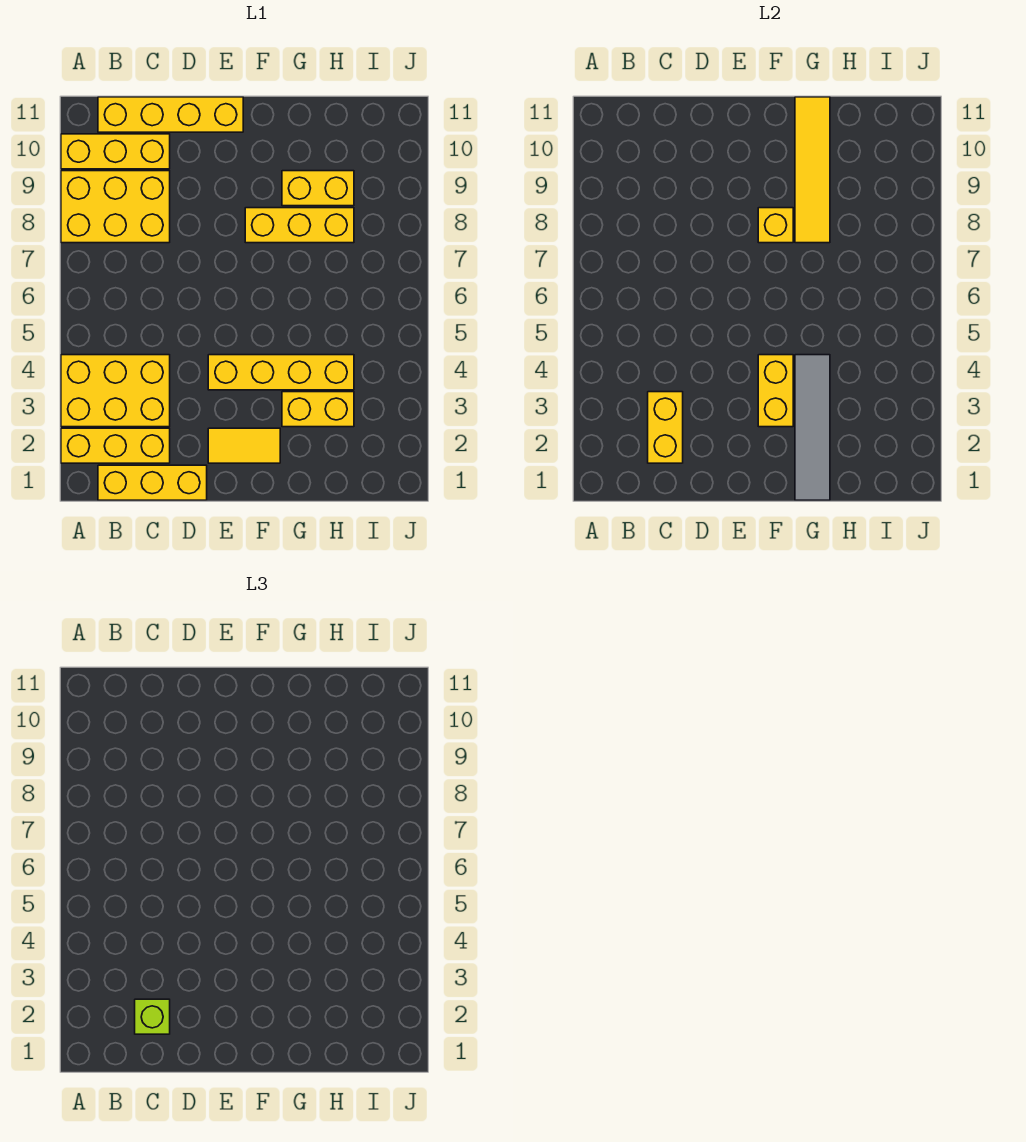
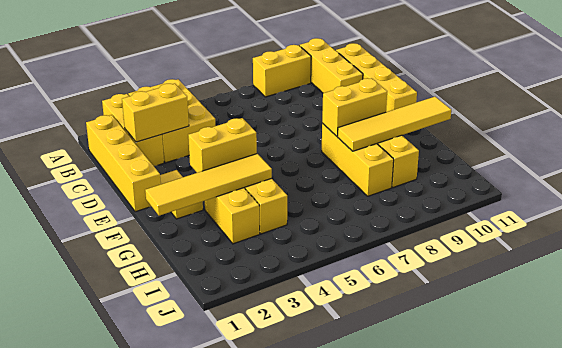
yellow 2x3 brick [61,171,170,243] -> yellow 1x2 brick [253,45,311,97]
yellow 1x3 brick [98,465,207,500] -> yellow 1x4 brick [86,115,161,212]
lime 1x1 brick [135,999,170,1034] -> none
yellow 1x1 brick [758,208,793,243] -> yellow 1x2 brick [322,78,387,136]
grey 1x4 tile [795,355,830,500] -> yellow 1x4 tile [145,154,272,216]

